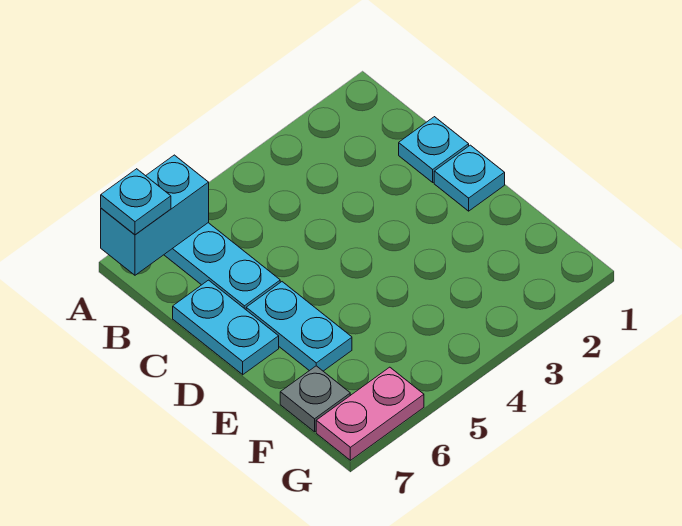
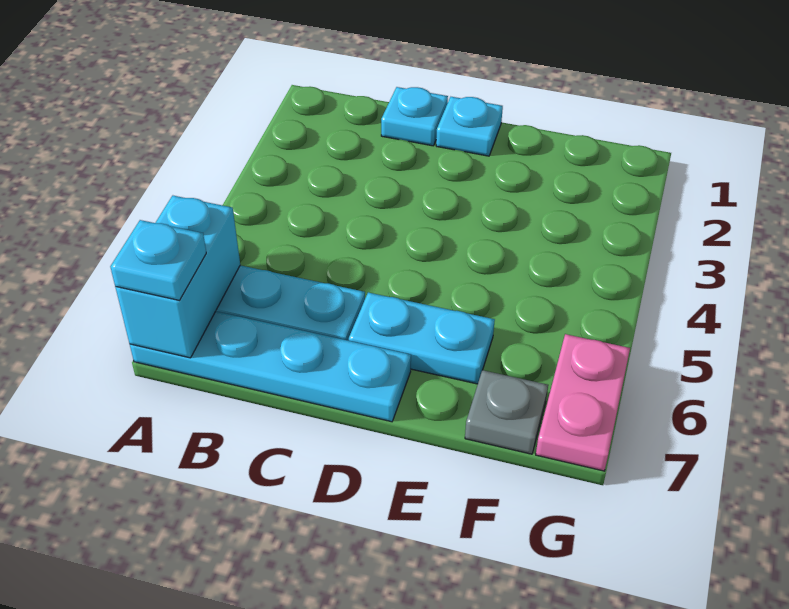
cyan 1x2 plate [173,280,279,375] -> cyan 1x4 plate [130,311,411,422]

